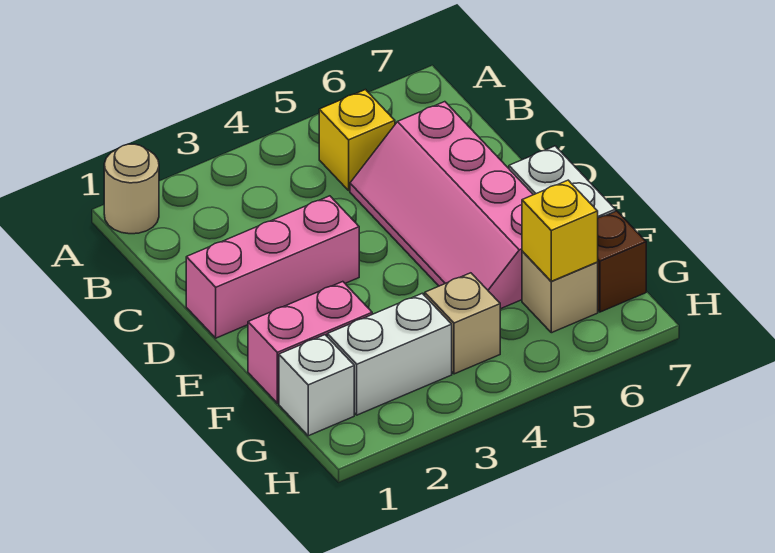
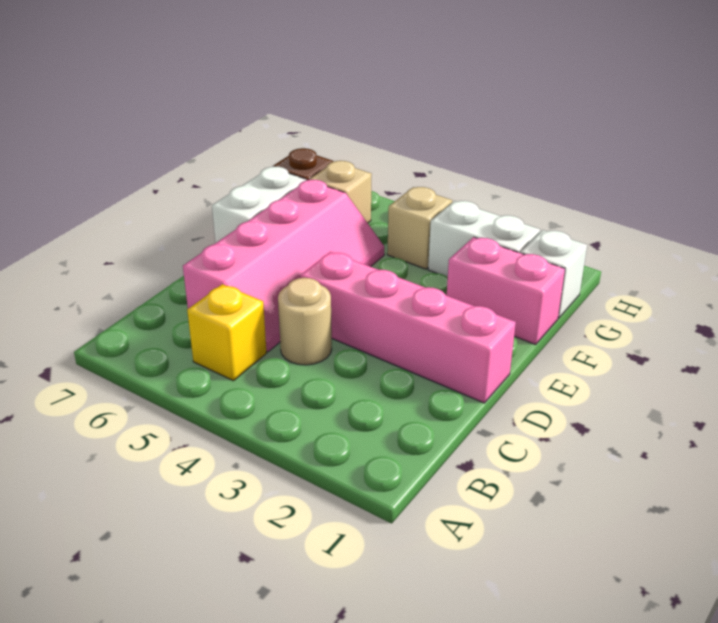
tan 1x1 round brick [104,144,159,234] -> tan 1x1 round brick moved to [278,278,332,365]
pink 1x3 brick [186,196,359,338] -> pink 1x4 brick [301,252,516,403]
yellow 1x1 brick [522,180,598,281] -> none

